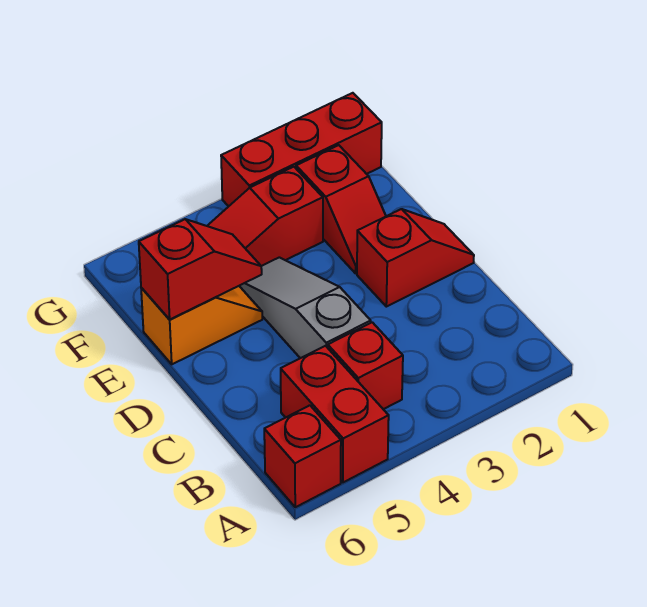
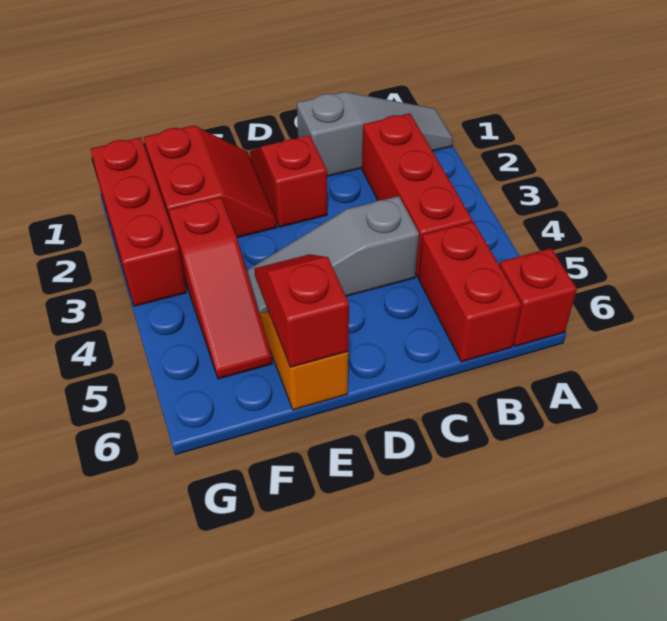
none -> grey 1x3 slope [297,92,453,176]
red 1x2 brick [281,346,389,482] -> red 1x2 brick turned to [419,222,522,362]
red 1x1 brick [328,322,403,409] -> red 1x3 brick [362,113,472,277]
red 1x2 slope [296,145,386,273] -> red 2x2 slope [144,125,277,238]

